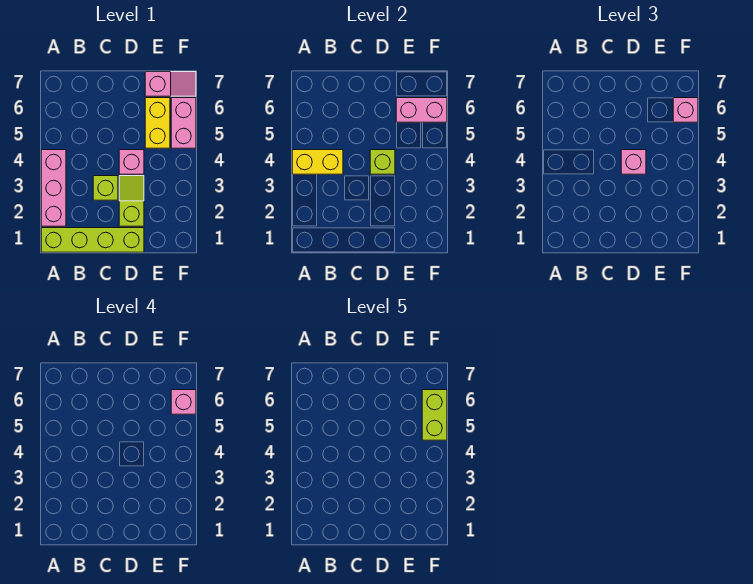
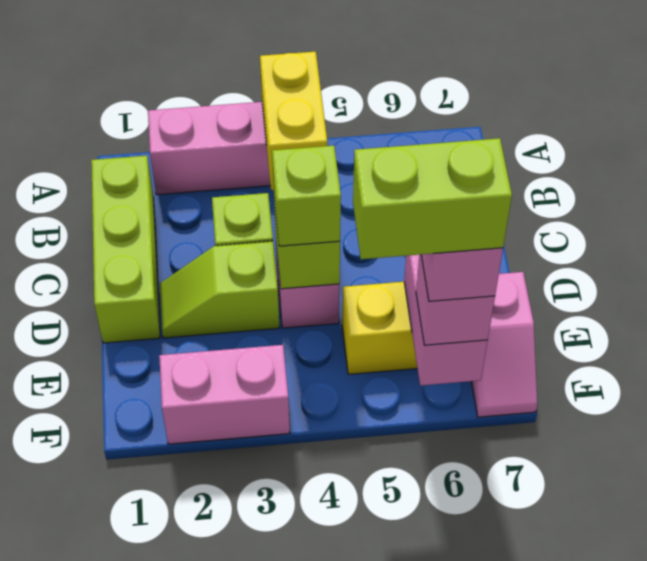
lime 1x4 brick [41,228,144,252] -> lime 1x3 brick [91,156,160,343]
lime 1x2 slope [119,176,144,226] -> lime 1x2 slope turned to [160,241,280,338]
pink 1x1 brick [621,150,646,174] -> lime 1x1 brick [272,146,341,246]
pink 1x2 brick [171,98,196,148] -> pink 1x2 brick moved to [159,345,290,444]

